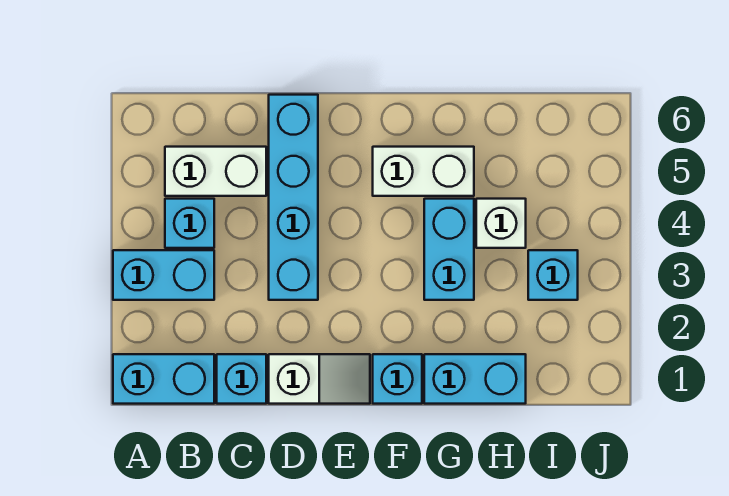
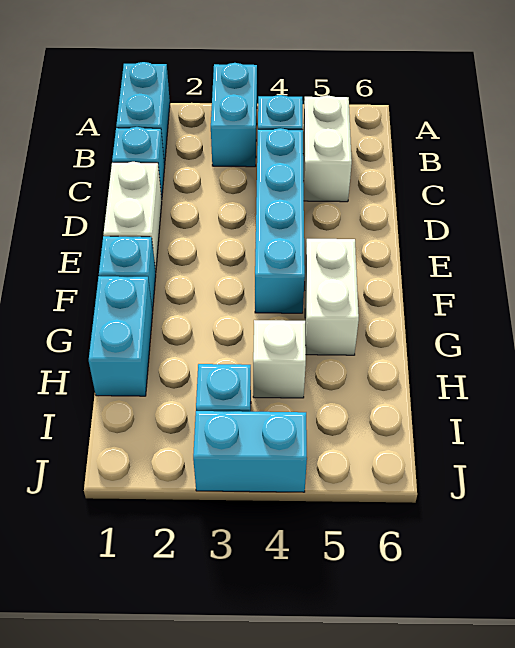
white 1x2 slope [269,354,370,404] -> white 1x2 brick [104,162,162,272]
cyan 1x4 brick [269,95,318,300] -> cyan 1x4 brick turned to [255,128,305,313]
cyan 1x2 brick [424,199,474,300] -> cyan 1x2 brick moved to [193,411,307,492]

